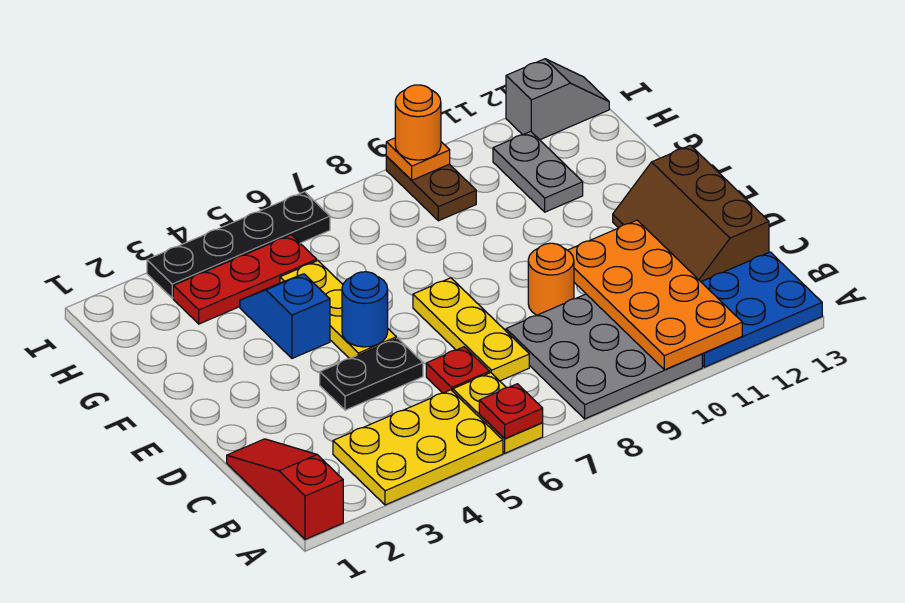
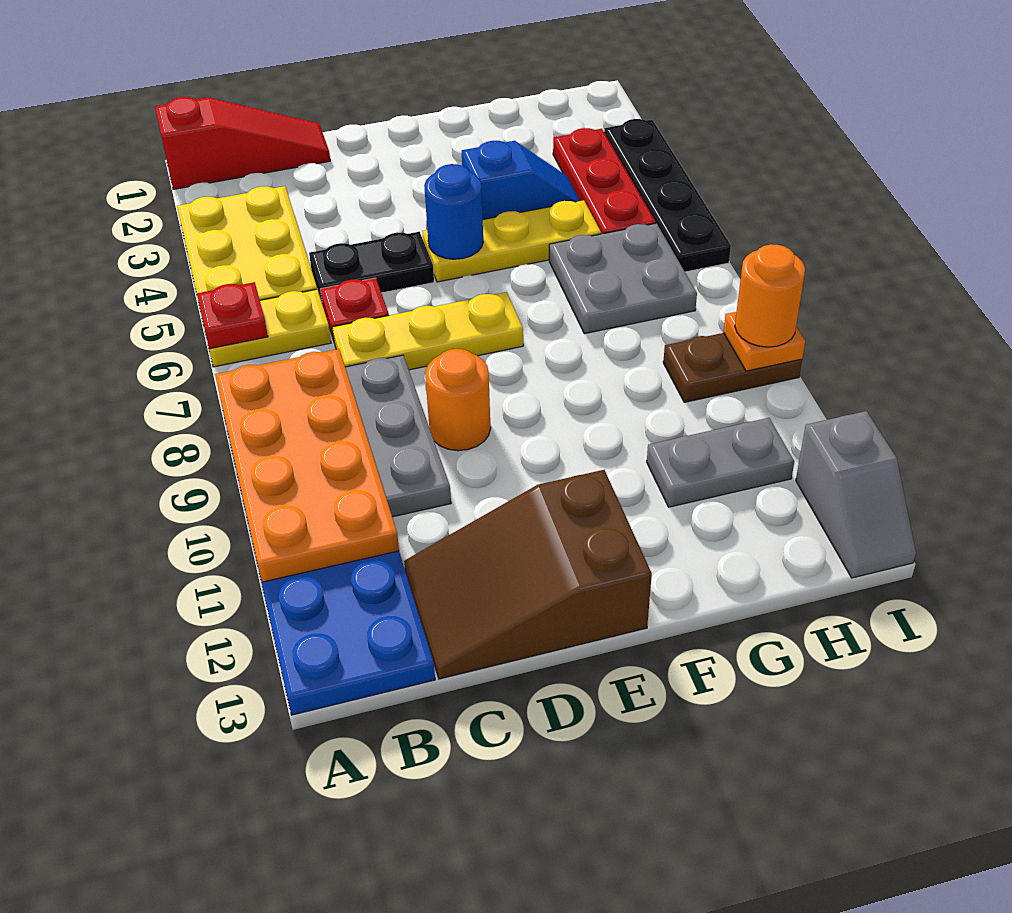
orange 2x4 plate [568,220,742,370] -> orange 2x4 plate turned to [215,349,399,582]
brown 2x3 slope [613,145,769,282] -> brown 2x3 slope turned to [404,470,652,679]
black 1x2 plate [320,338,423,410] -> black 1x2 plate turned to [309,232,434,302]
none -> grey 2x2 plate [549,223,697,334]

